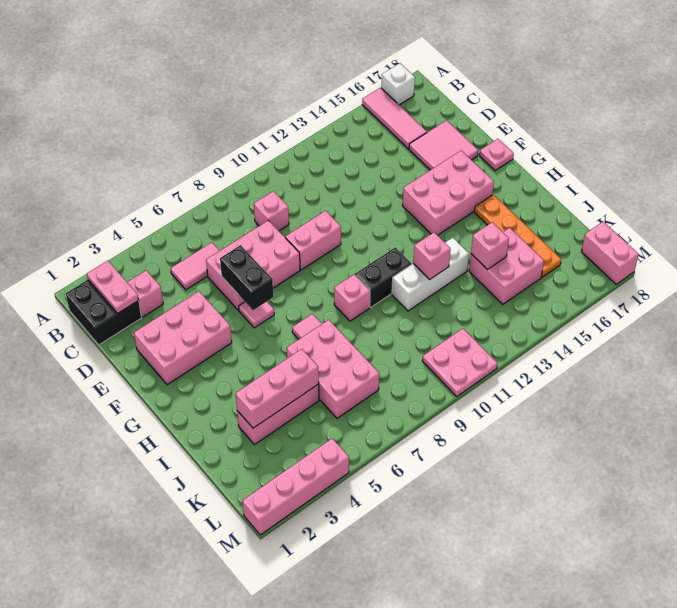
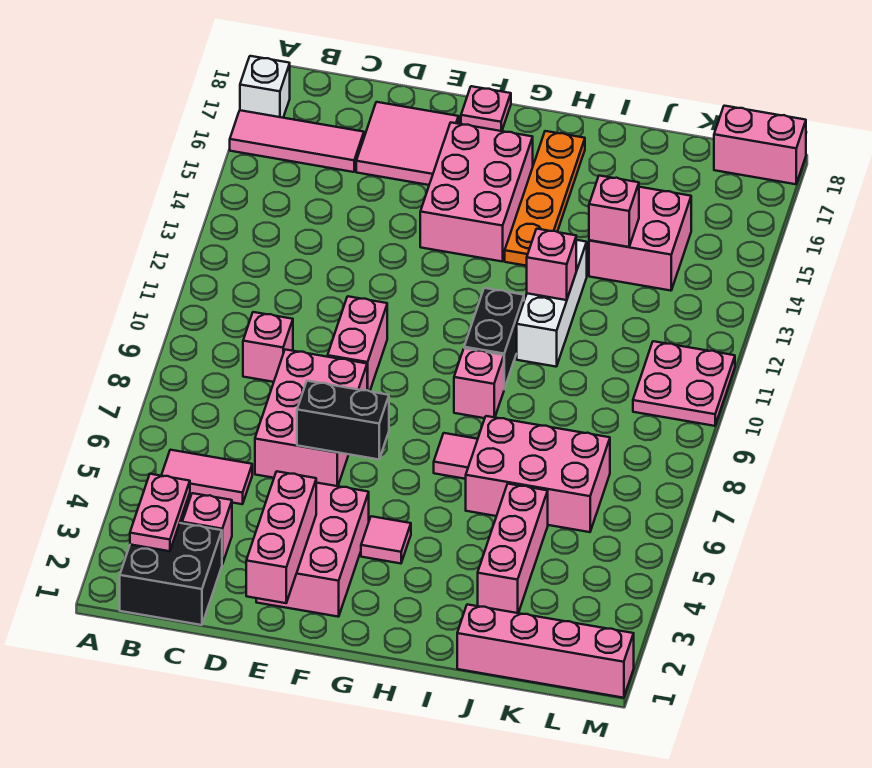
pink 1x2 plate [87,261,139,314] -> pink 1x2 plate turned to [130,474,190,551]
pink 1x2 tile [171,242,220,290] -> pink 1x2 tile turned to [161,450,252,504]
pink 1x1 tile [239,302,274,328] -> pink 1x1 tile moved to [361,516,411,564]
orange 1x4 plate [474,195,561,277] -> orange 1x4 plate turned to [505,131,585,266]
pink 1x3 brick [235,349,319,428] -> pink 1x3 brick moved to [246,471,316,603]
pink 1x4 brick [242,439,349,535] -> pink 1x4 brick turned to [457,604,634,698]

